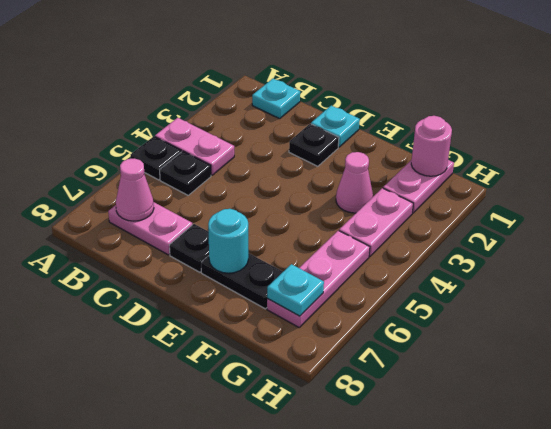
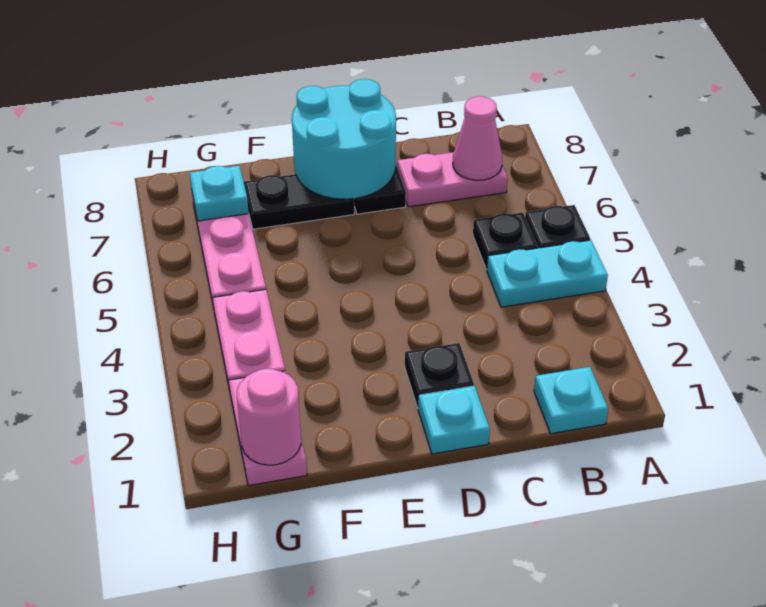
pink 1x2 plate [155,118,234,175] -> cyan 1x2 plate [487,240,608,307]
cyan 1x1 round brick [208,209,248,273] -> cyan 2x2 round brick [292,79,396,199]
pink 1x1 cone [336,152,373,213] -> none

